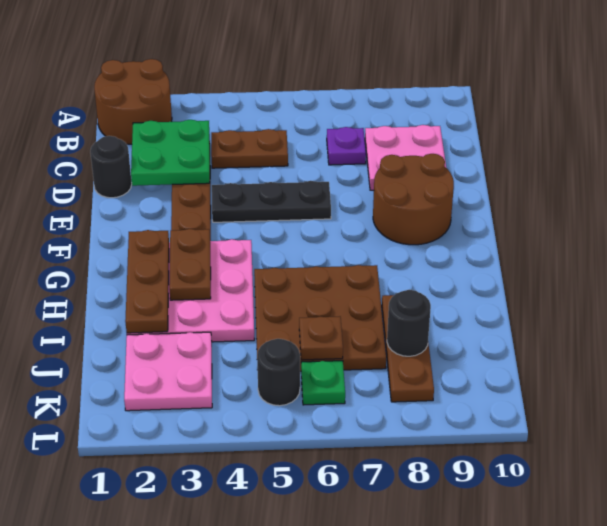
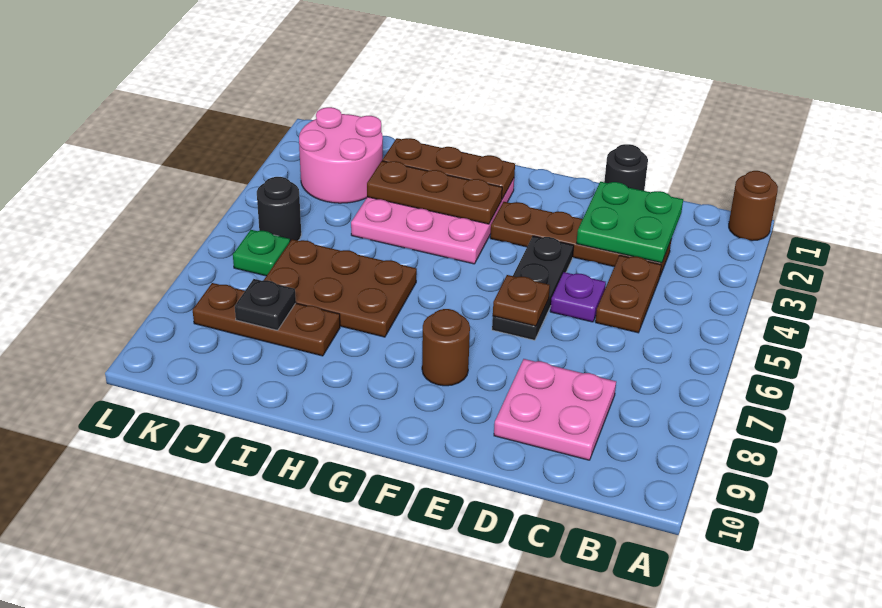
brown 2x2 round brick [94,59,172,144] -> brown 1x1 round brick [729,171,778,241]
purple 1x1 plate [327,127,366,165] -> purple 1x1 plate moved to [550,272,606,322]
brown 2x2 round brick [373,154,454,245] -> brown 1x1 round brick [422,309,470,386]
brown 1x2 plate [169,229,211,300] -> brown 1x3 plate [367,161,502,224]
brown 3x3 plate [254,265,386,371] -> brown 2x3 plate [264,239,417,337]
pink 2x2 plate [124,332,212,411] -> pink 2x2 round brick [299,107,383,203]
brown 1x1 plate [299,316,343,360] -> brown 1x1 plate moved to [493,275,550,326]
black 1x1 round brick [387,290,431,356] -> black 1x1 plate [235,279,296,330]

